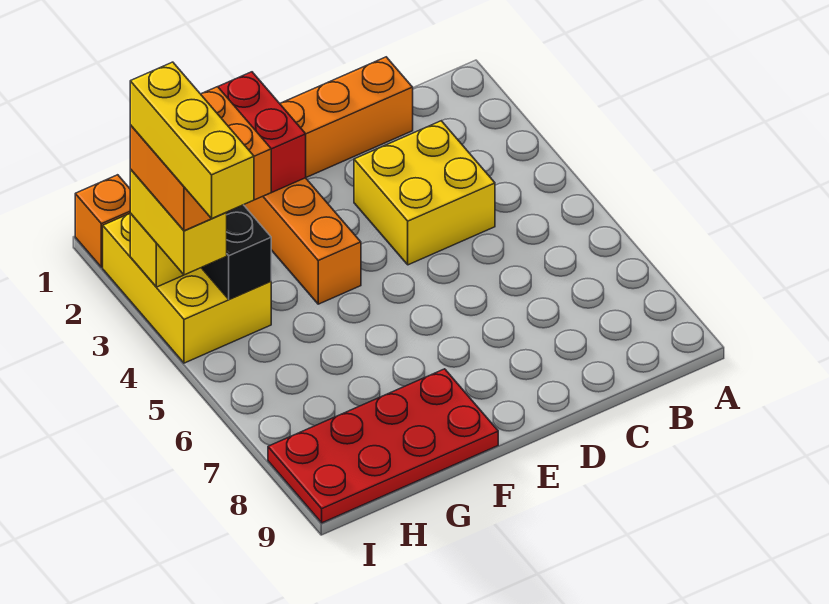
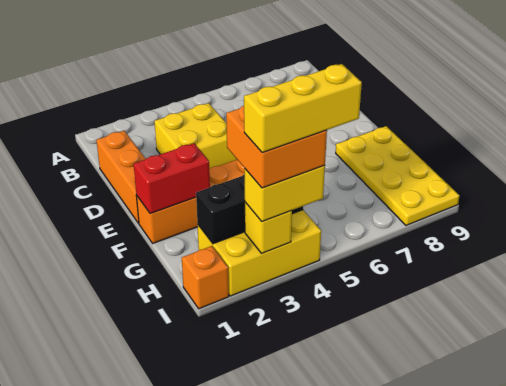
red 2x4 plate [268,369,498,523] -> yellow 2x4 plate [336,126,459,225]

